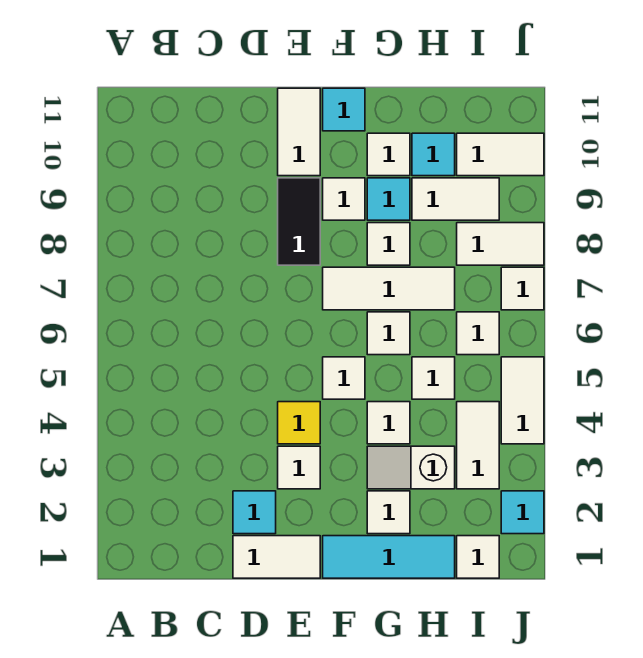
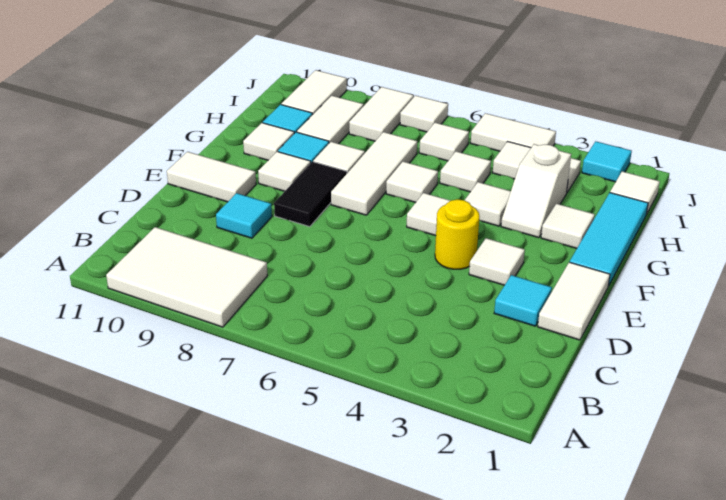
none -> white 2x3 tile [106,227,267,327]
yellow 1x1 tile [278,402,320,444] -> yellow 1x1 round brick [435,199,480,269]
black 1x2 tile [278,178,320,265] -> black 1x2 tile turned to [274,162,347,227]
cyan 1x1 tile [323,88,365,131] -> cyan 1x1 tile moved to [216,193,272,238]

